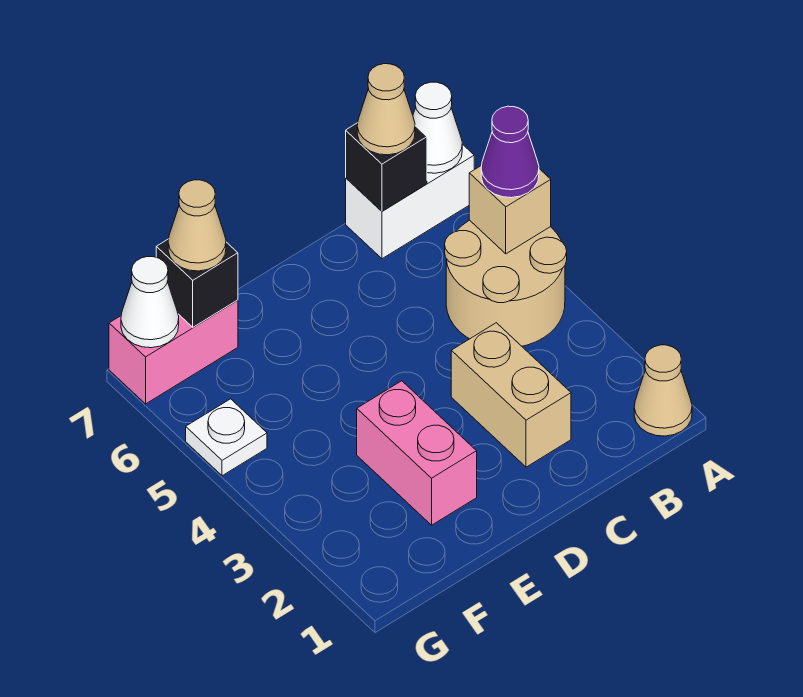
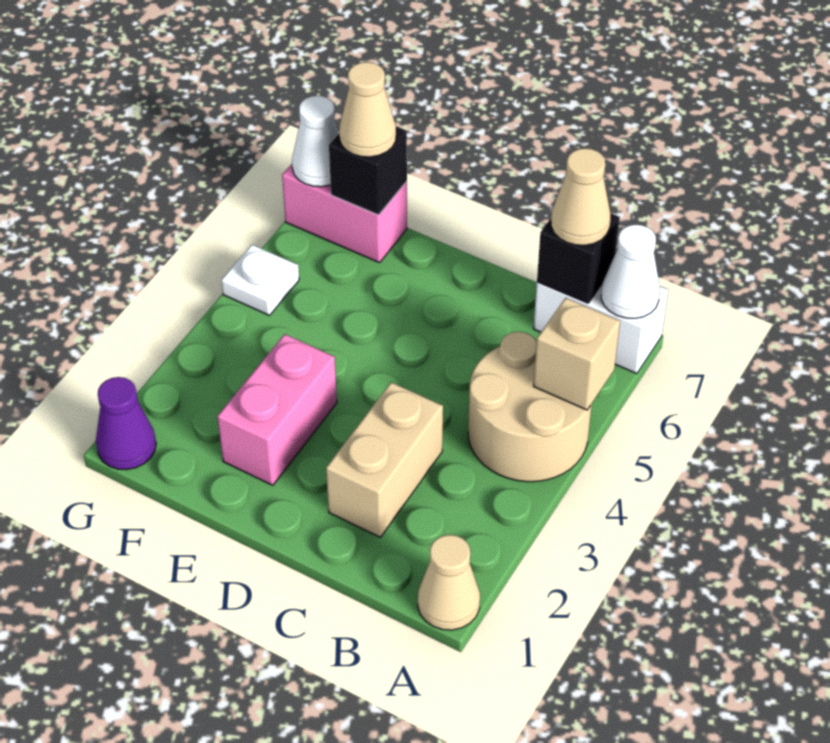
purple 1x1 cone [481,106,539,198] -> purple 1x1 cone moved to [96,377,156,470]

